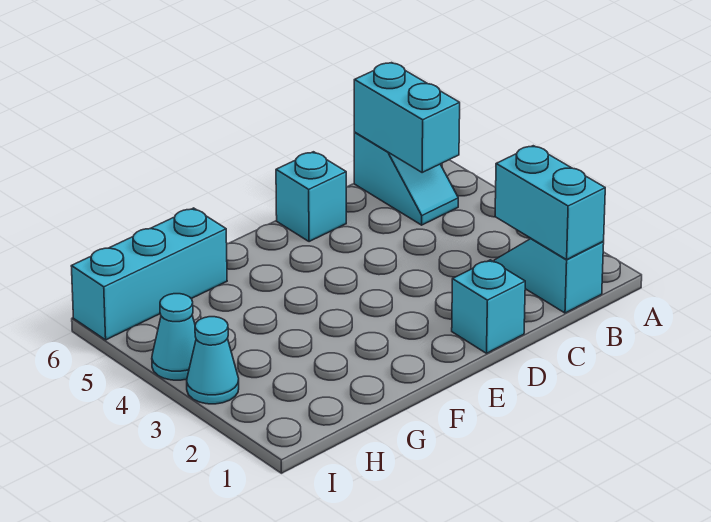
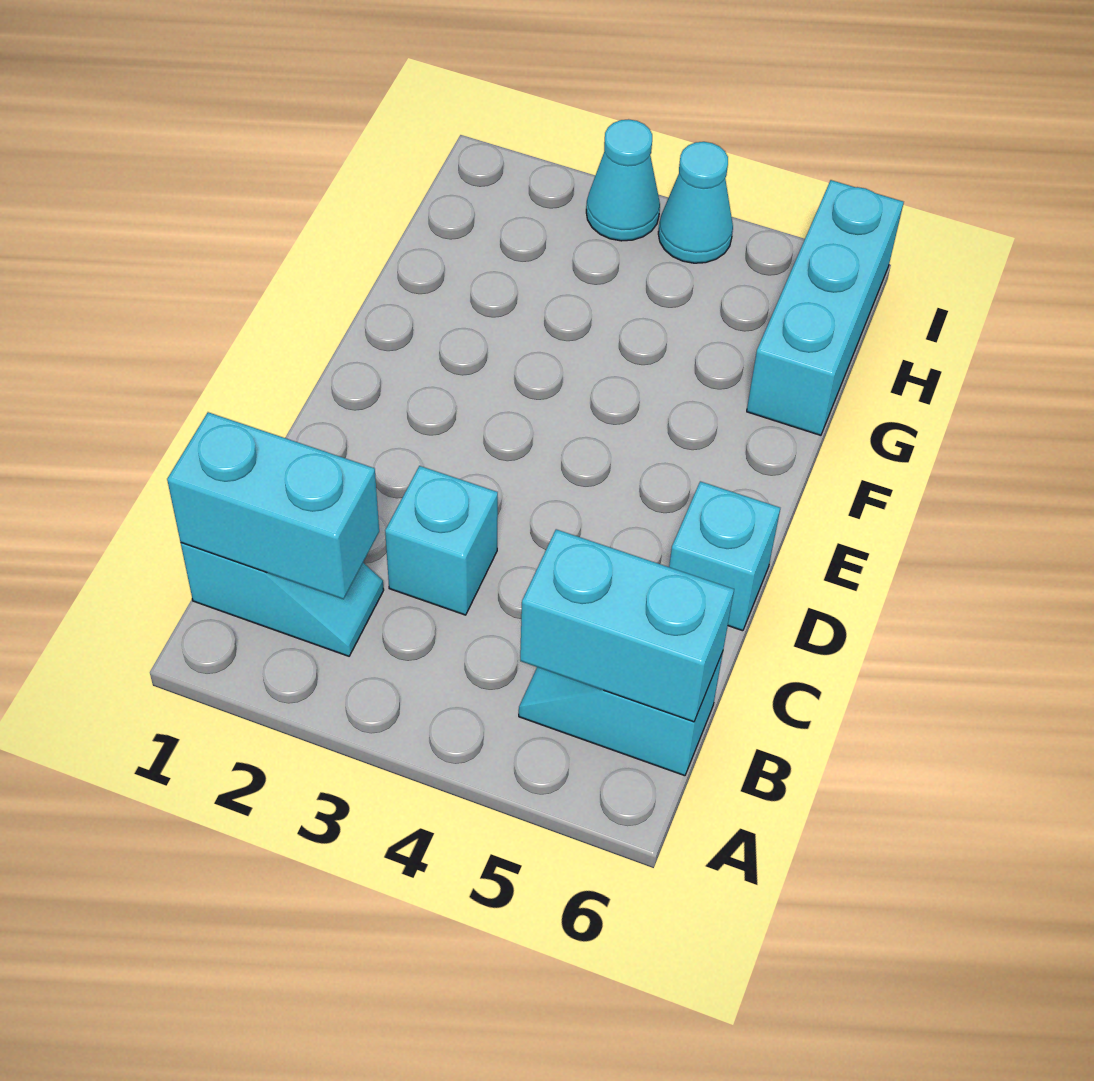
cyan 1x1 brick [452,260,525,353] -> cyan 1x1 brick moved to [385,466,498,615]

